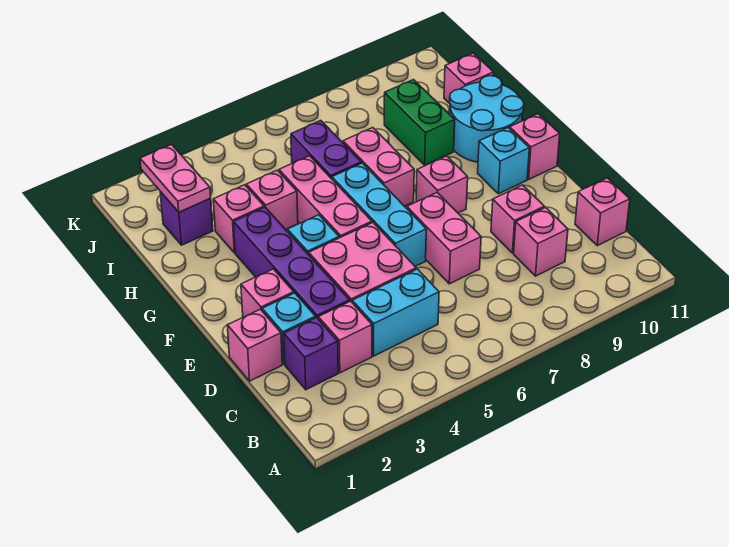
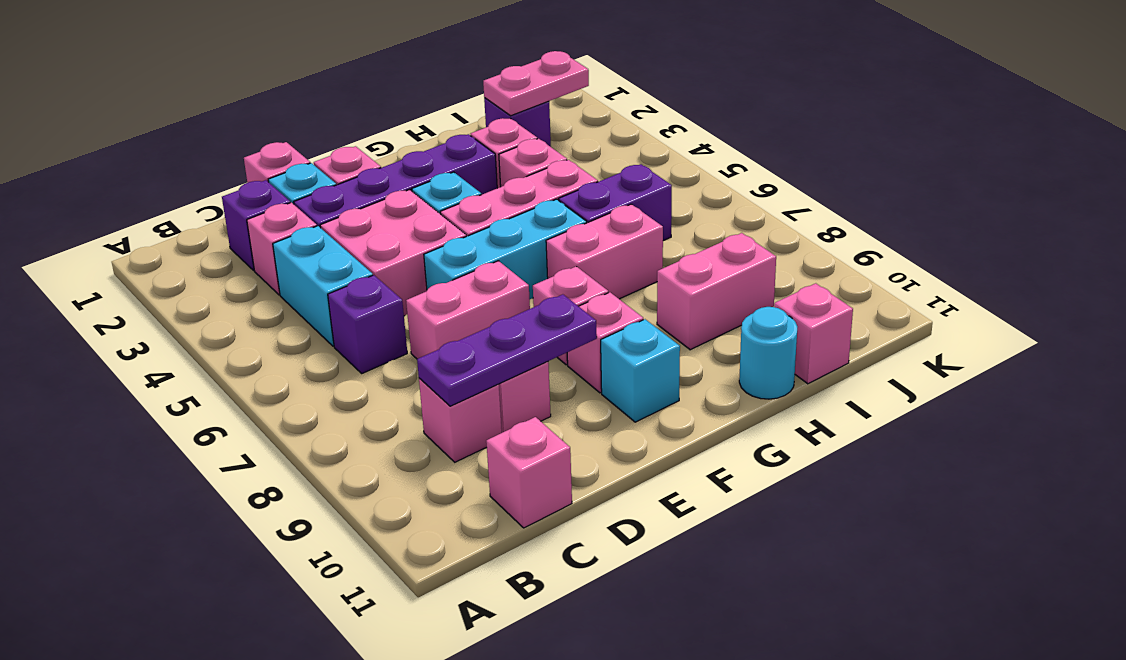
none -> purple 1x1 brick [328,275,407,373]
none -> purple 1x3 plate [417,294,597,406]
pink 1x1 brick [510,114,560,179] -> pink 1x1 brick moved to [567,292,643,393]
cyan 2x2 round brick [449,76,524,162] -> cyan 1x1 round brick [739,307,797,399]
green 1x2 brick [384,80,455,165] -> pink 1x2 brick [657,233,776,350]

